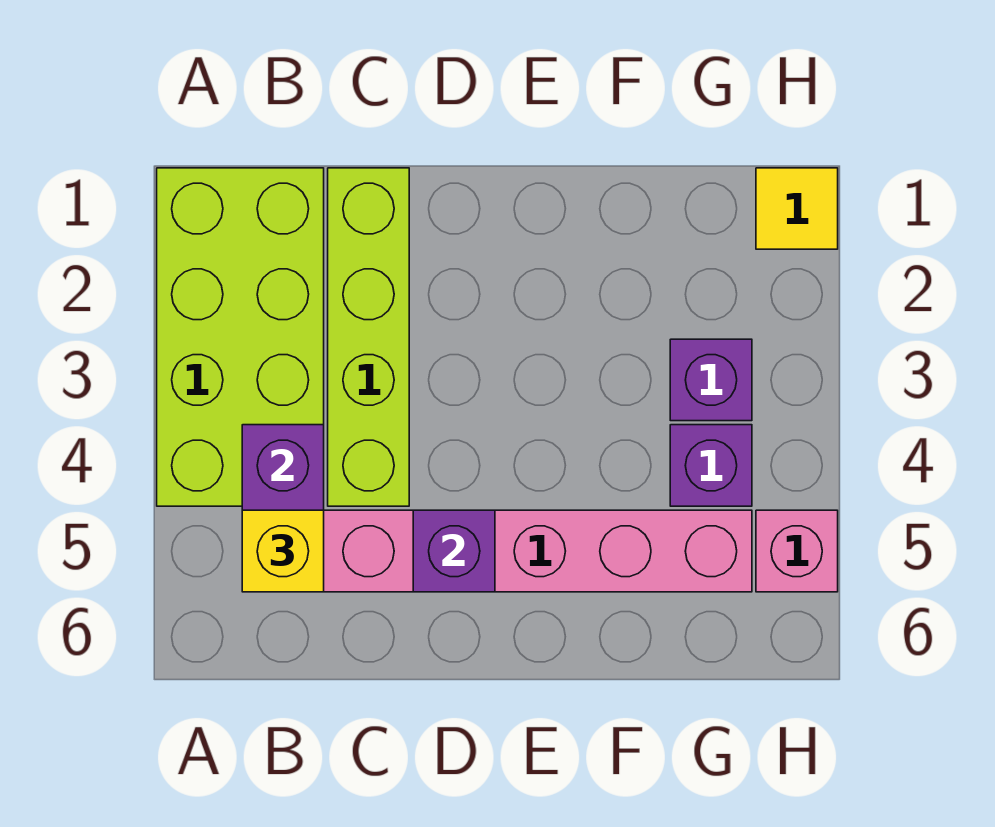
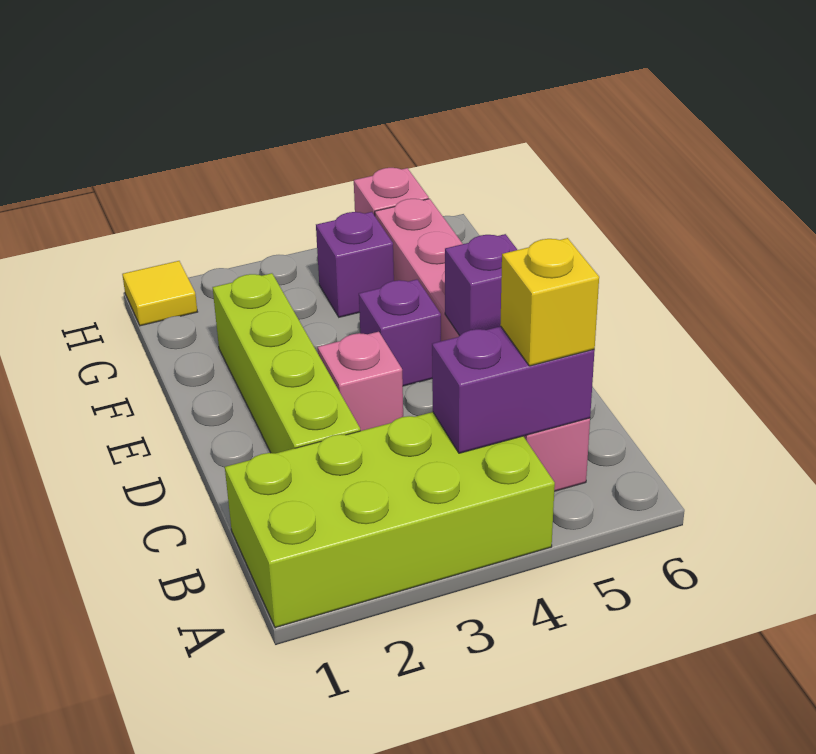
lime 1x4 brick [328,168,409,506] -> lime 1x4 brick turned to [213,273,360,453]
none -> pink 1x1 brick [318,332,403,431]
purple 1x1 brick [670,339,752,421] -> purple 1x1 brick moved to [359,279,441,386]

